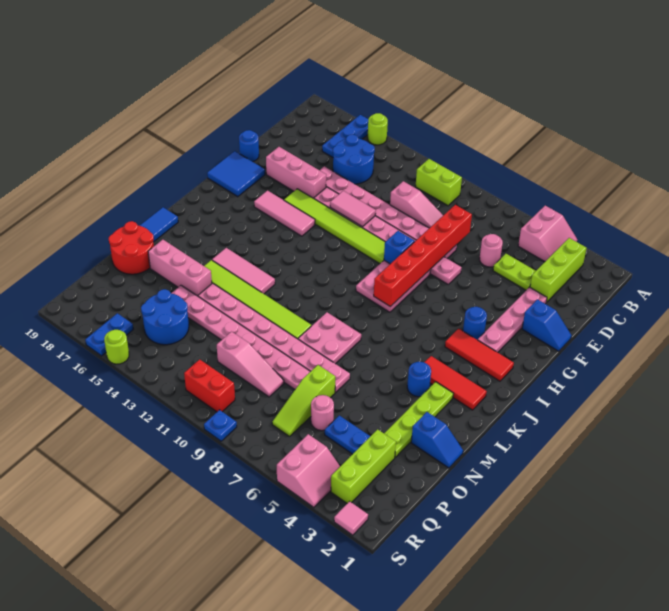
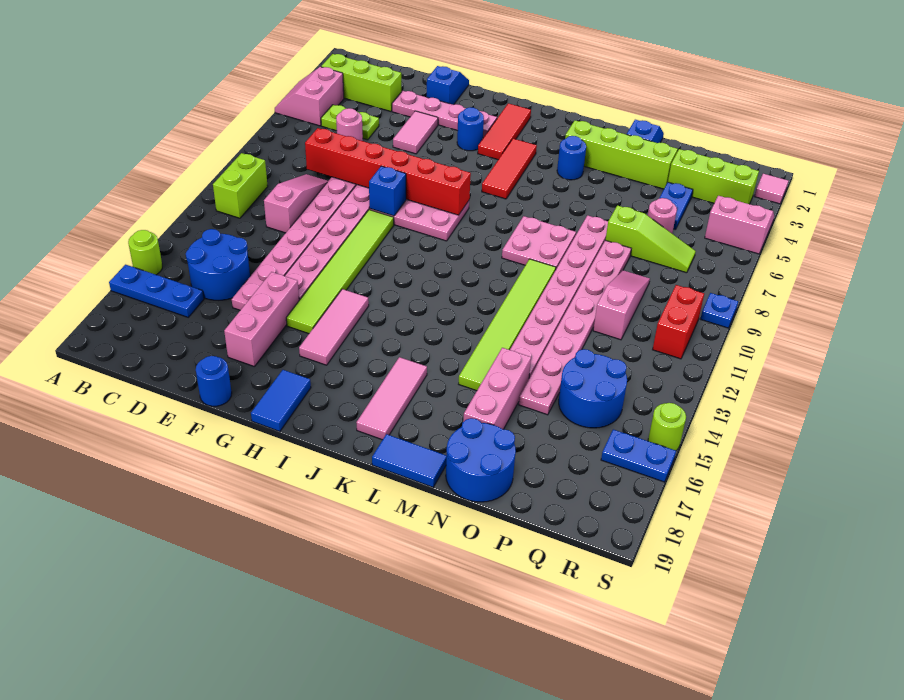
pink 2x2 slope [518,206,577,262] -> pink 2x2 slope turned to [275,67,344,126]
lime 1x2 plate [493,254,535,290] -> lime 1x2 plate turned to [321,105,379,140]
pink 1x2 tile [330,191,376,227] -> pink 1x2 tile moved to [393,111,438,154]
blue 2x2 tile [207,151,265,197] -> blue 1x2 tile [251,370,311,432]
red 1x3 tile [424,356,487,410] -> red 1x3 tile moved to [482,139,537,199]
lime 1x4 plate [384,382,453,457] -> lime 1x4 brick [565,120,678,189]
pink 1x3 tile [212,248,275,294] -> pink 1x3 tile moved to [356,357,427,440]
red 2x2 round brick [109,221,154,274] -> blue 2x2 round brick [446,418,516,502]

